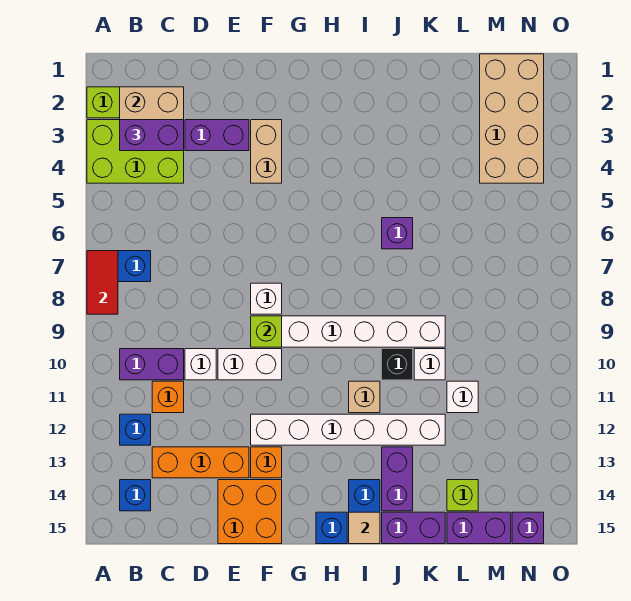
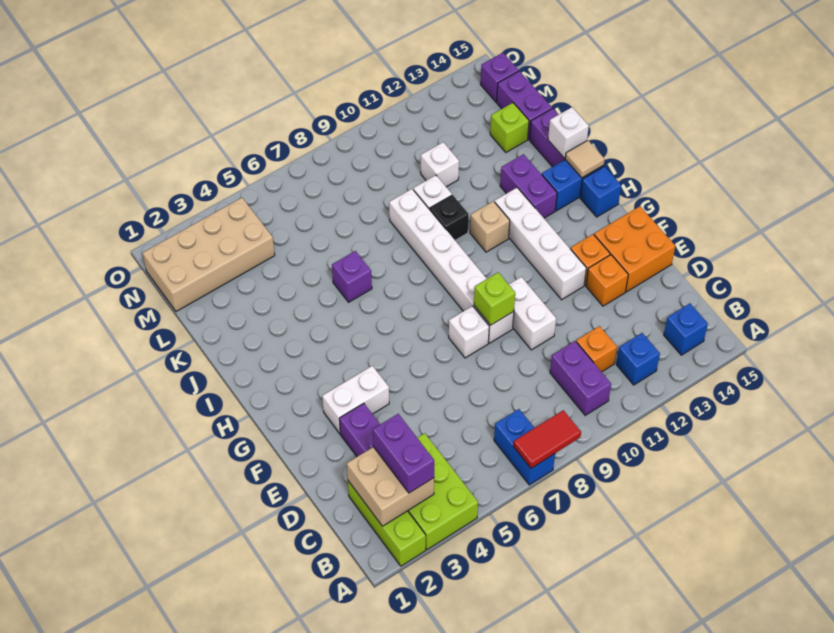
orange 1x3 brick [152,447,249,478] -> orange 1x1 brick [586,255,628,306]
white 1x1 brick [185,349,216,380] -> white 1x1 brick moved to [548,107,589,158]
tan 1x2 brick [251,120,282,183] -> white 1x2 brick [322,366,389,434]
white 1x6 brick [251,414,445,445] -> white 1x4 brick [495,188,586,300]
purple 1x2 brick [382,447,413,511] -> purple 1x2 brick turned to [500,154,557,218]

